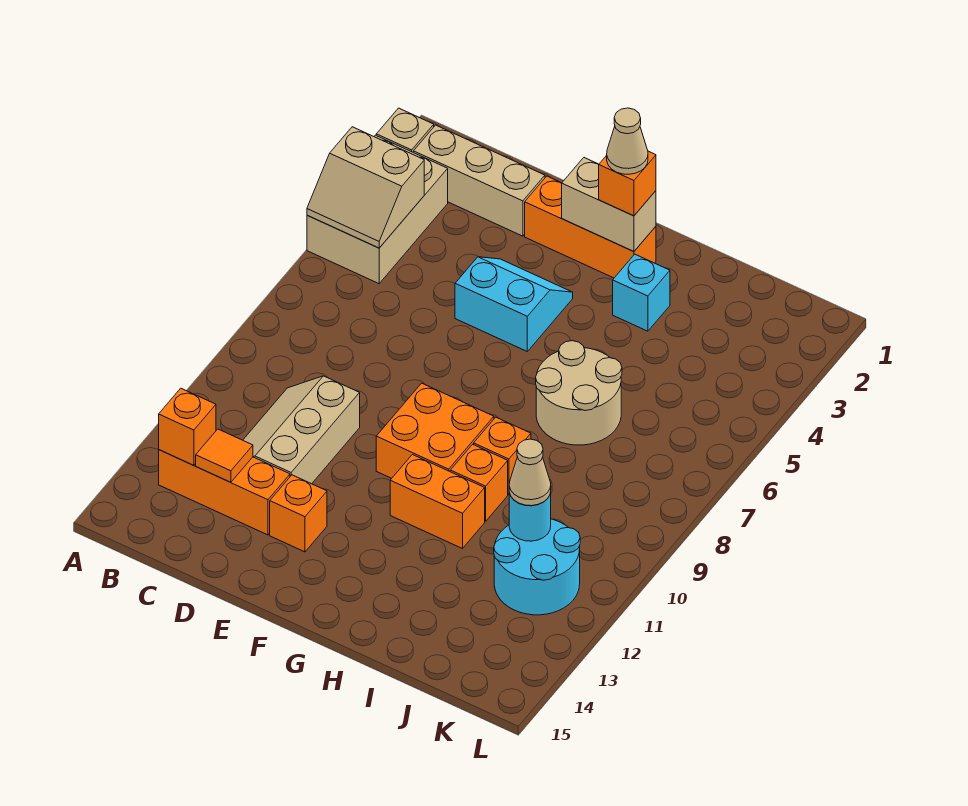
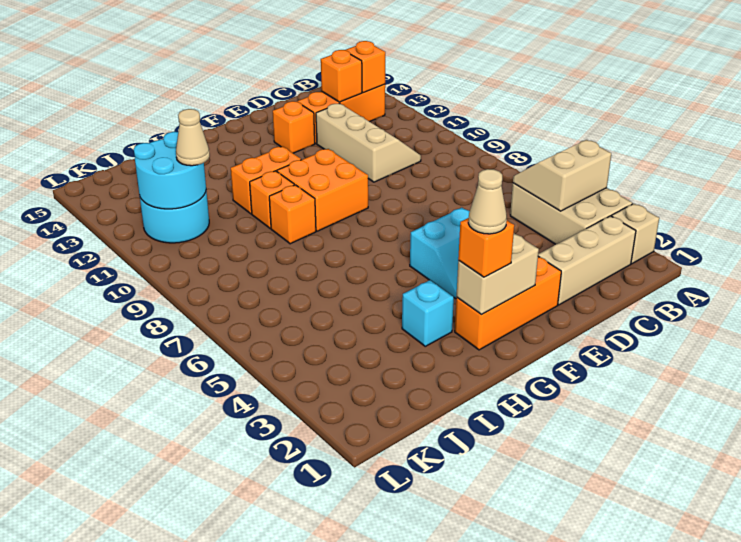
orange 1x1 tile [196,429,253,482] -> orange 1x1 brick [321,50,362,102]
tan 2x2 round brick [536,341,622,445] -> none
cyan 1x1 round brick [509,492,551,541] -> cyan 2x2 round brick [134,132,206,209]

